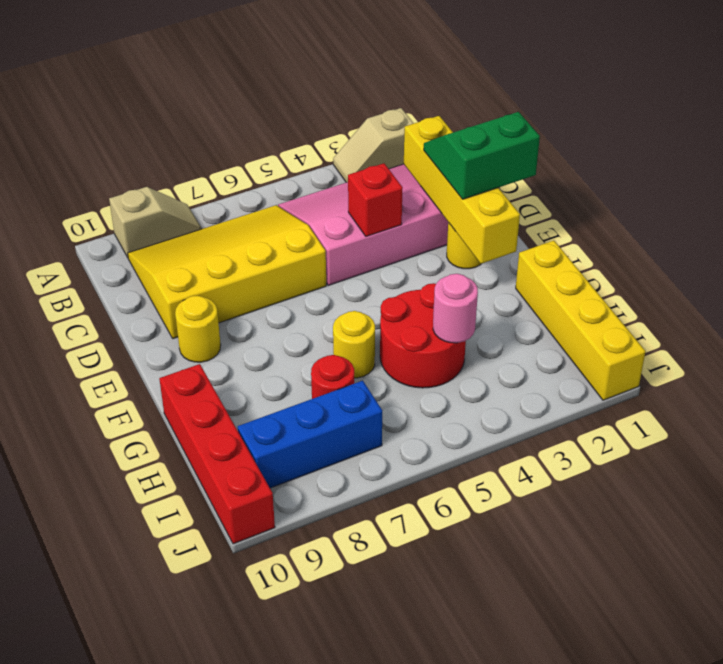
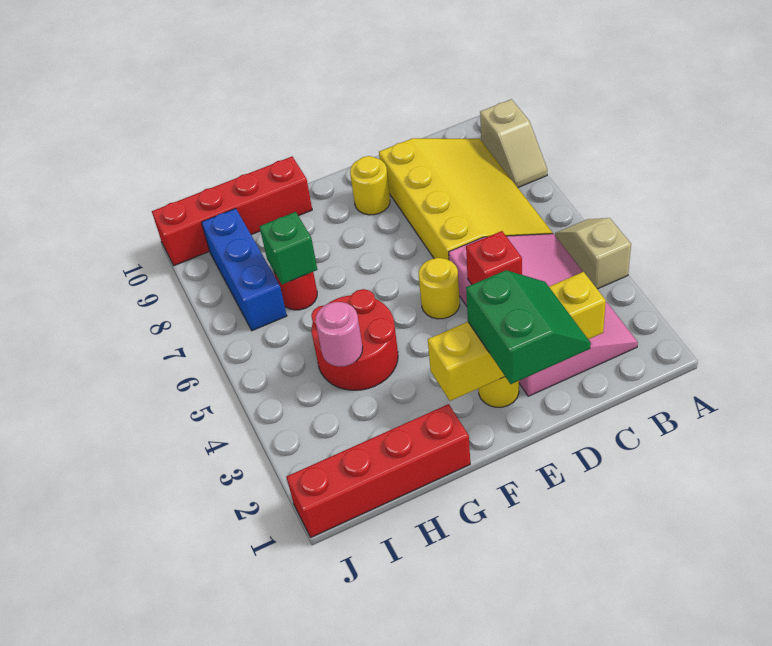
tan 1x2 slope [333,108,414,182] -> tan 1x2 slope moved to [555,218,631,289]
yellow 1x4 brick [516,241,646,400] -> red 1x4 brick [287,404,470,537]
yellow 1x1 round brick [333,311,375,378] -> yellow 1x1 round brick moved to [419,258,460,319]
none -> green 1x1 brick [259,212,317,284]

